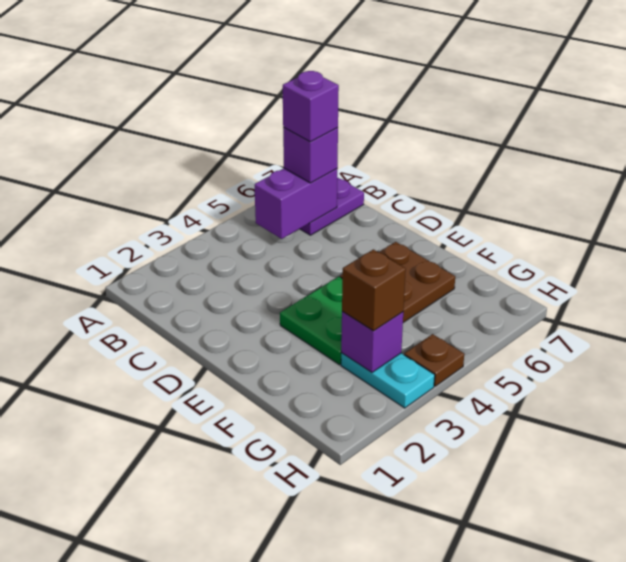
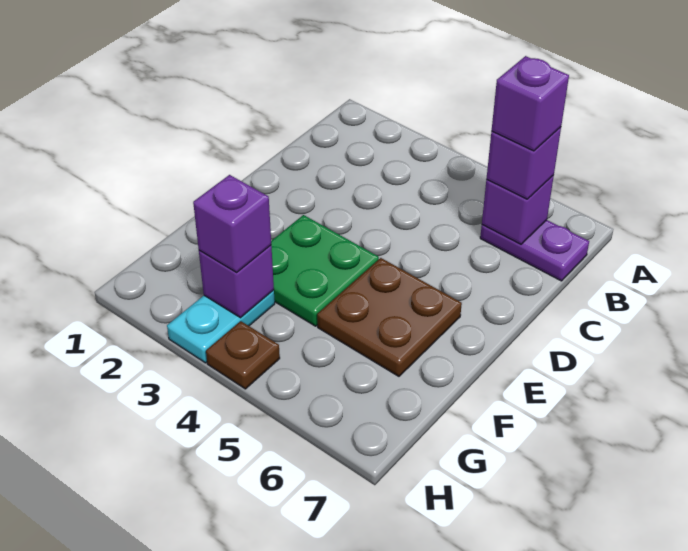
purple 1x2 brick [255,168,337,239] -> purple 1x1 brick [482,175,554,244]
brown 1x1 brick [342,249,406,331] -> purple 1x1 brick [193,175,271,273]

